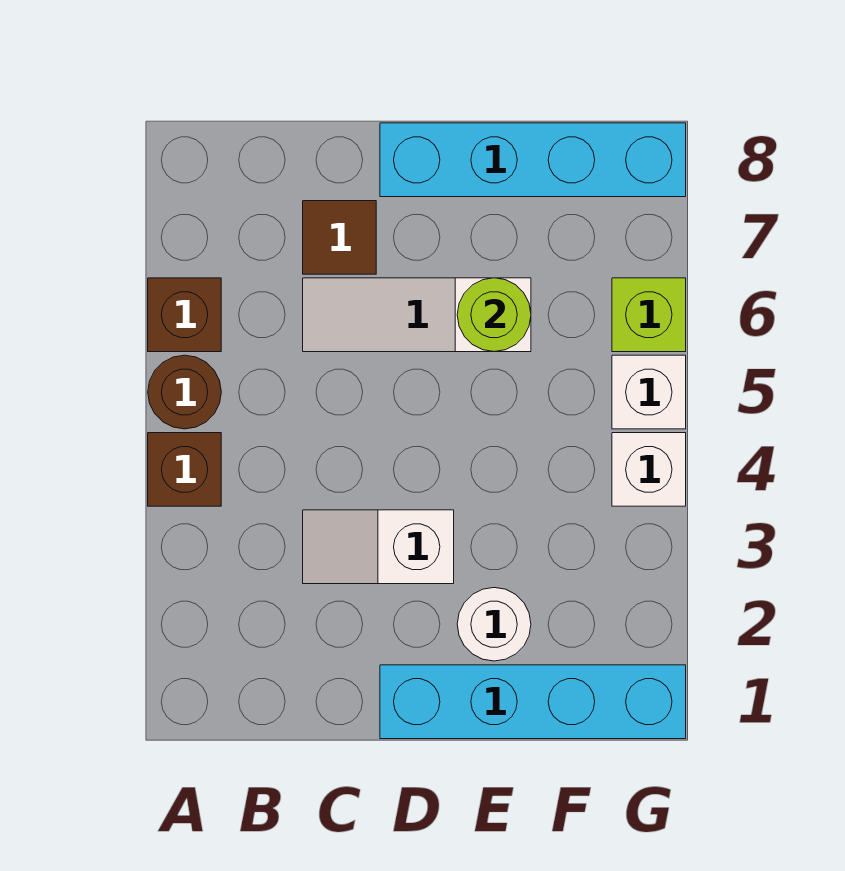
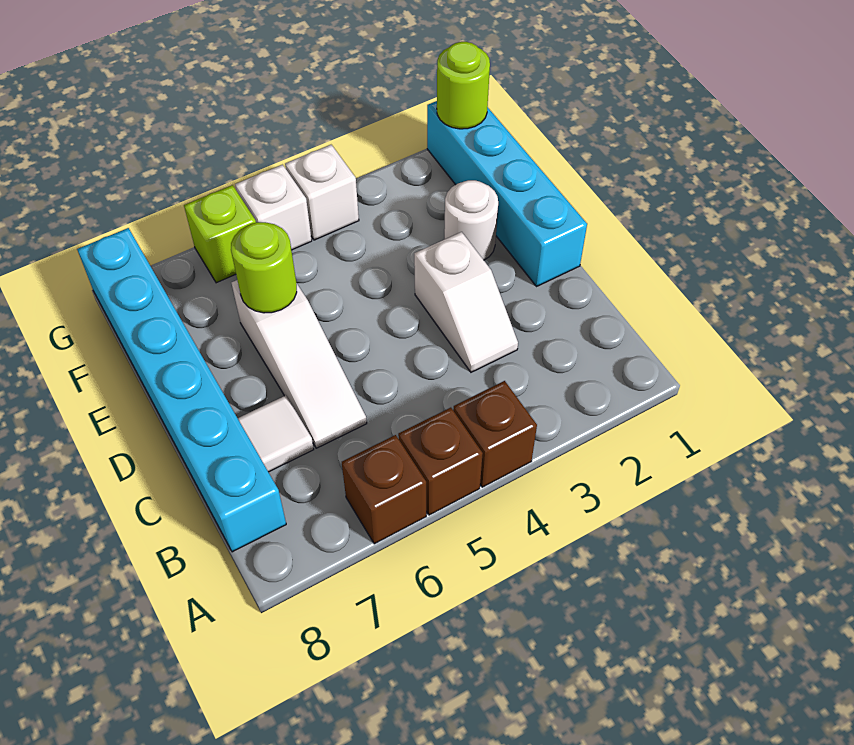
brown 1x1 round brick [148,355,221,429] -> brown 1x1 brick [398,408,483,515]
brown 1x1 tile [303,201,376,274] -> white 1x1 tile [238,395,314,472]
cyan 1x4 brick [380,123,686,197] -> cyan 1x6 brick [77,228,286,552]
none -> lime 1x1 round brick [437,42,490,129]

